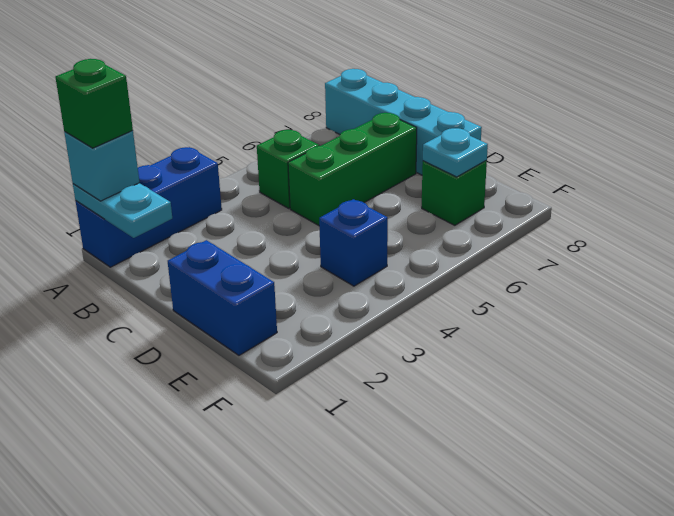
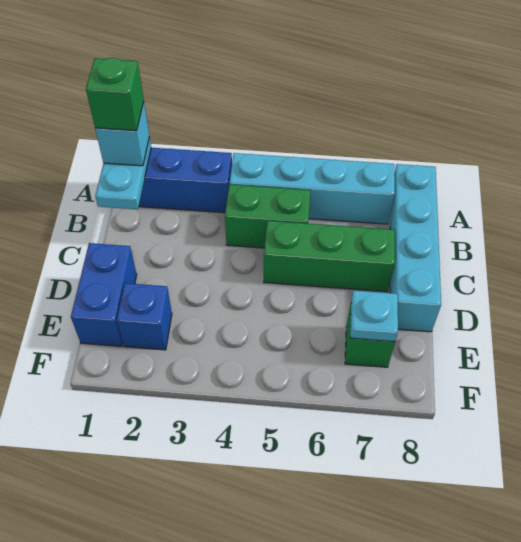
none -> cyan 1x4 brick [229,153,395,224]
green 1x1 brick [257,130,319,208] -> green 1x2 brick [225,184,310,248]
blue 1x1 brick [319,199,388,286] -> blue 1x1 brick moved to [117,283,172,350]

